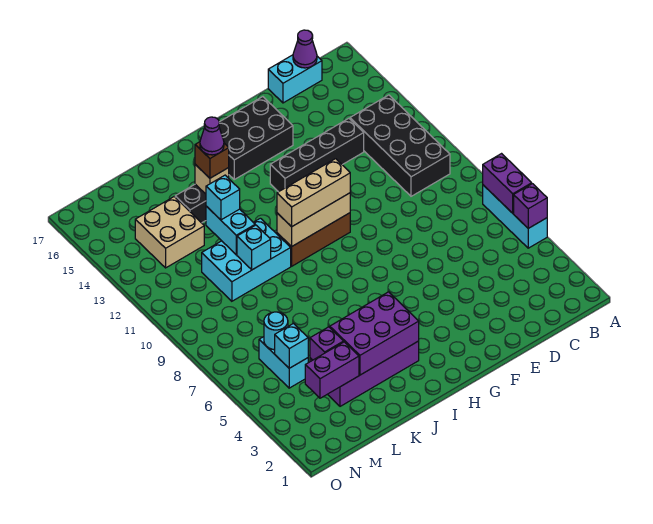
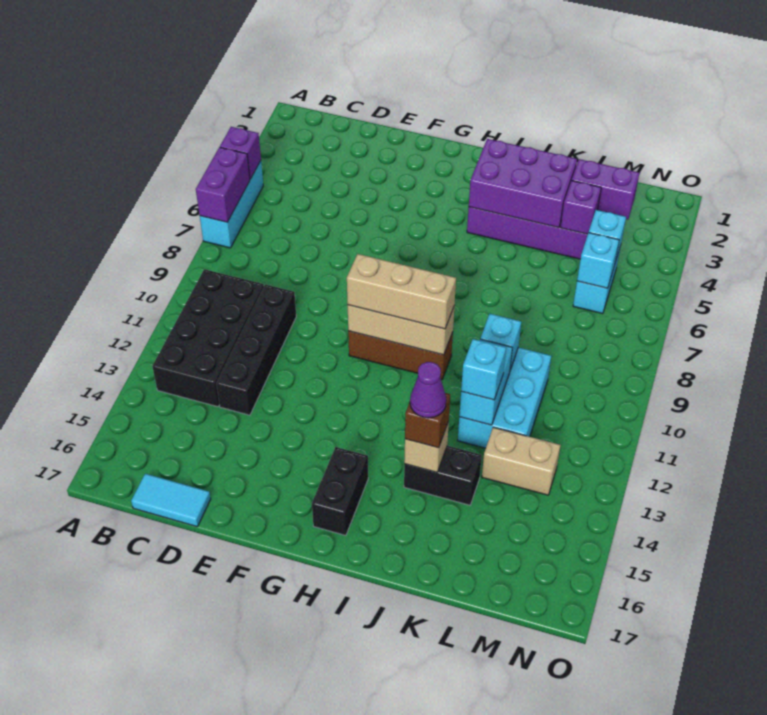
cyan 1x2 brick [268,55,322,103] -> cyan 1x2 tile [131,474,211,527]
purple 1x1 cone [293,30,317,68] -> none
black 1x4 brick [270,118,364,192] -> black 1x4 brick turned to [216,284,296,415]
black 2x3 brick [219,97,293,179] -> black 1x2 brick [312,447,368,536]
cyan 2x3 brick [202,218,291,301] -> cyan 2x3 brick turned to [458,347,551,448]
tan 2x2 brick [135,197,204,268] -> tan 1x2 brick [482,427,560,495]
cyan 1x1 round brick [264,312,288,350] -> cyan 1x1 brick [577,233,619,288]

